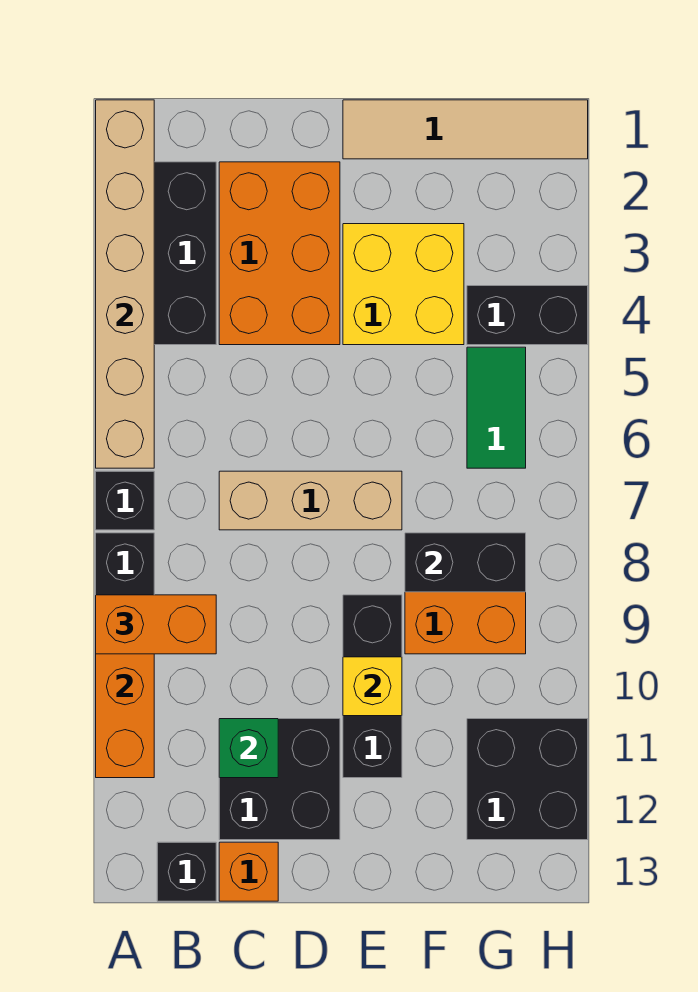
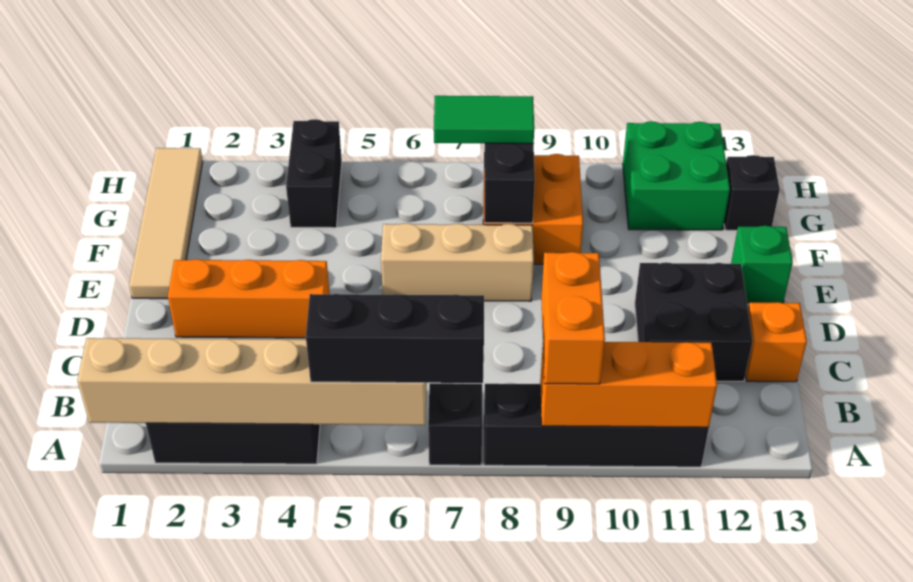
black 1x1 brick [157,842,216,901] -> black 1x1 brick moved to [724,155,780,230]
orange 2x3 brick [219,162,340,345] -> orange 1x3 brick [168,259,330,338]
tan 1x3 brick [219,471,402,530] -> tan 1x3 brick turned to [381,223,534,301]
green 1x1 brick [219,719,278,778] -> green 1x1 brick moved to [731,226,793,303]
yellow 2x2 brick [343,224,464,345] -> none
black 1x3 brick [343,595,402,778] -> black 1x3 brick moved to [306,294,484,383]
yellow 1x1 brick [343,657,402,716] -> none
green 1x2 tile [467,347,526,468] -> green 1x2 tile moved to [434,96,534,144]
black 2x2 brick [467,719,588,840] -> green 2x2 brick [623,121,730,230]

